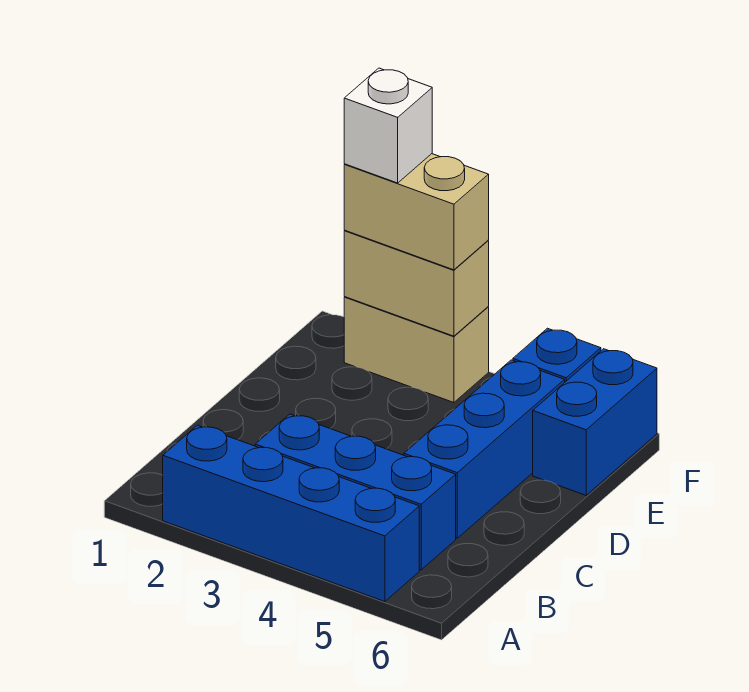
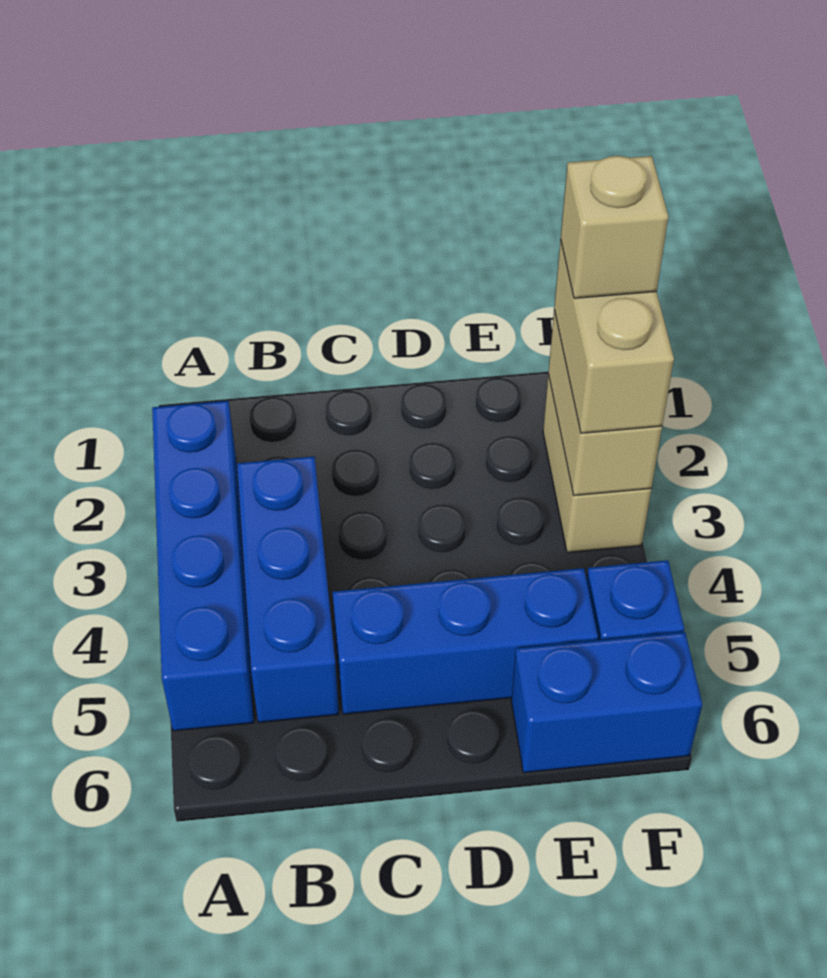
white 1x1 brick [344,68,432,183] -> tan 1x1 brick [561,156,668,298]

